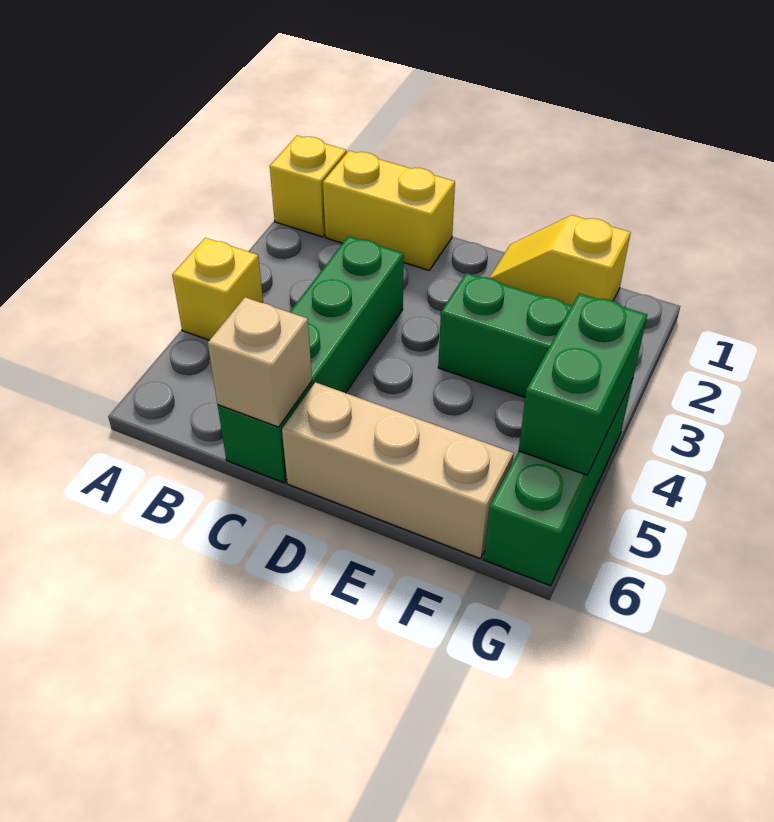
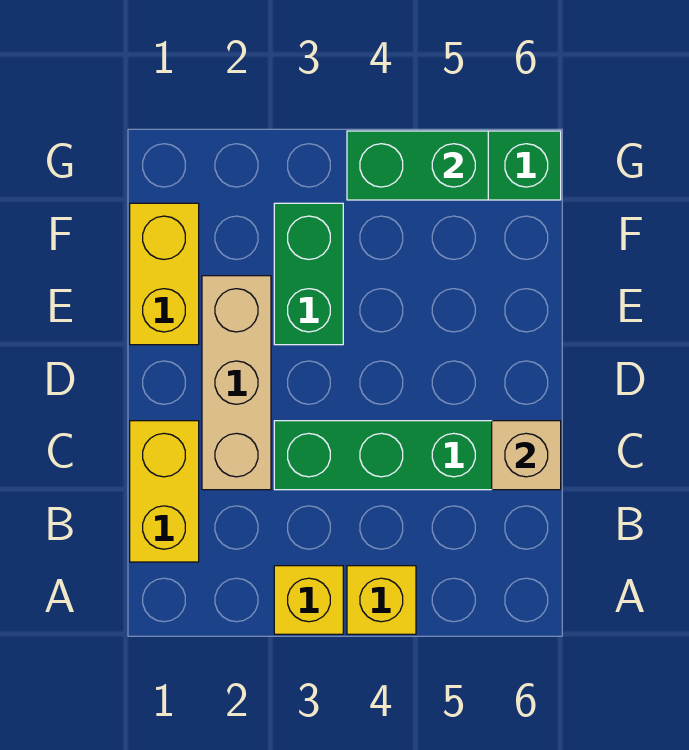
yellow 1x1 brick [270,136,347,237] -> yellow 1x1 brick moved to [274,566,343,634]
tan 1x3 brick [282,382,514,559] -> tan 1x3 brick moved to [202,276,271,490]
yellow 1x2 slope [489,215,631,306] -> yellow 1x2 brick [130,203,199,345]

